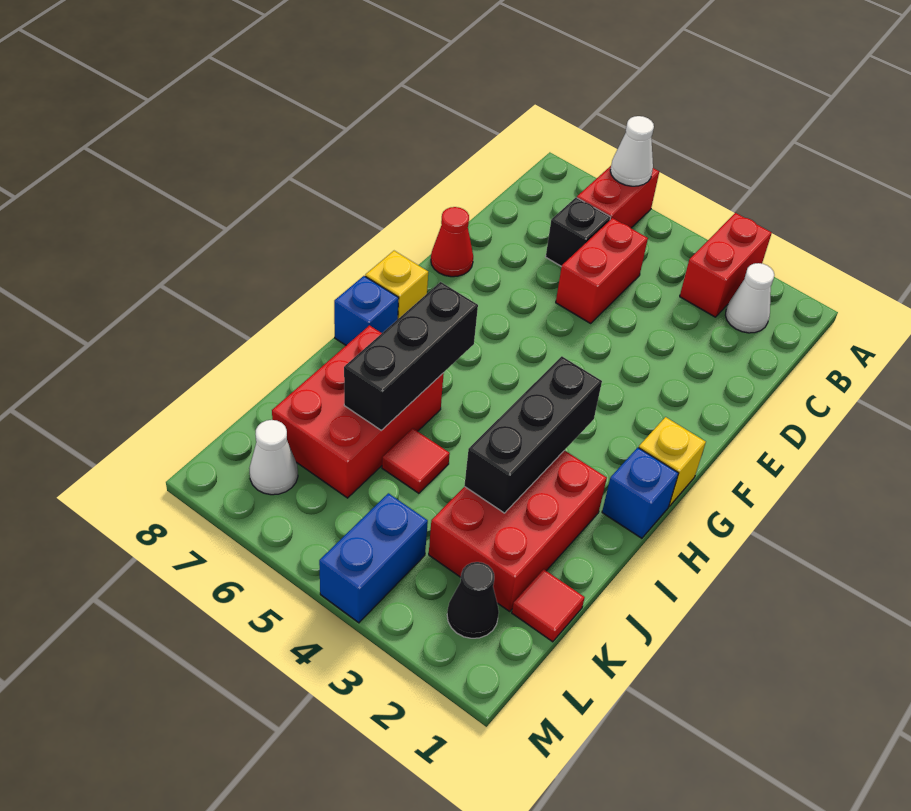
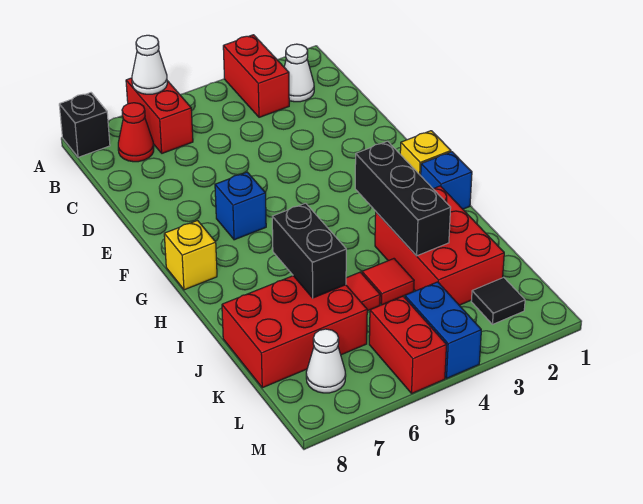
red 1x2 brick [556,218,648,323] -> red 1x2 brick moved to [369,296,446,393]
black 1x1 brick [546,198,611,267] -> black 1x1 brick moved to [59,93,110,157]
red 1x1 cone [431,207,473,277] -> red 1x1 cone moved to [118,103,154,162]
black 1x3 brick [344,282,478,430] -> black 1x2 brick [272,203,346,298]
blue 1x1 brick [334,276,399,345] -> blue 1x1 brick moved to [215,172,266,240]
red 2x3 brick [272,325,444,498] -> red 2x3 brick turned to [222,276,367,388]
red 1x1 tile [512,569,585,642] -> red 1x1 tile moved to [362,259,414,305]
black 1x1 cone [447,562,499,638] -> black 1x1 tile [471,277,525,324]

